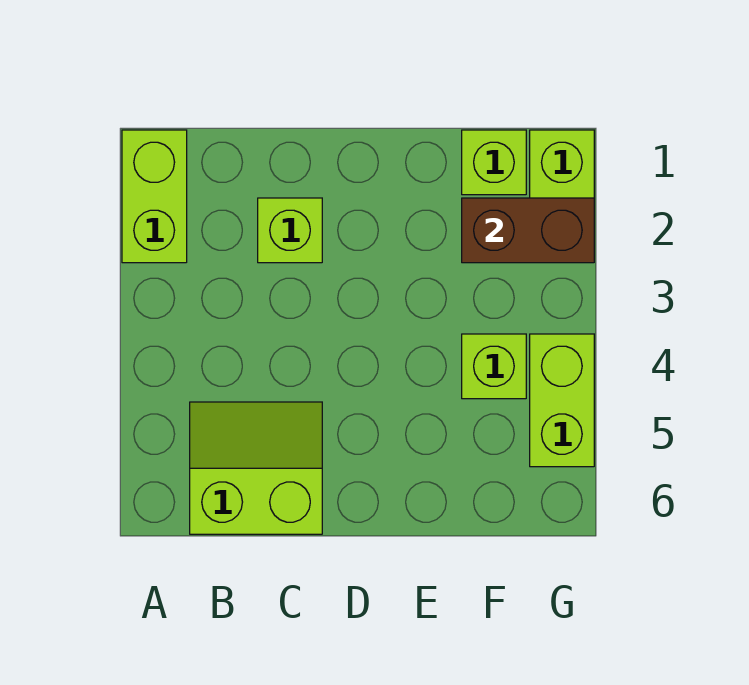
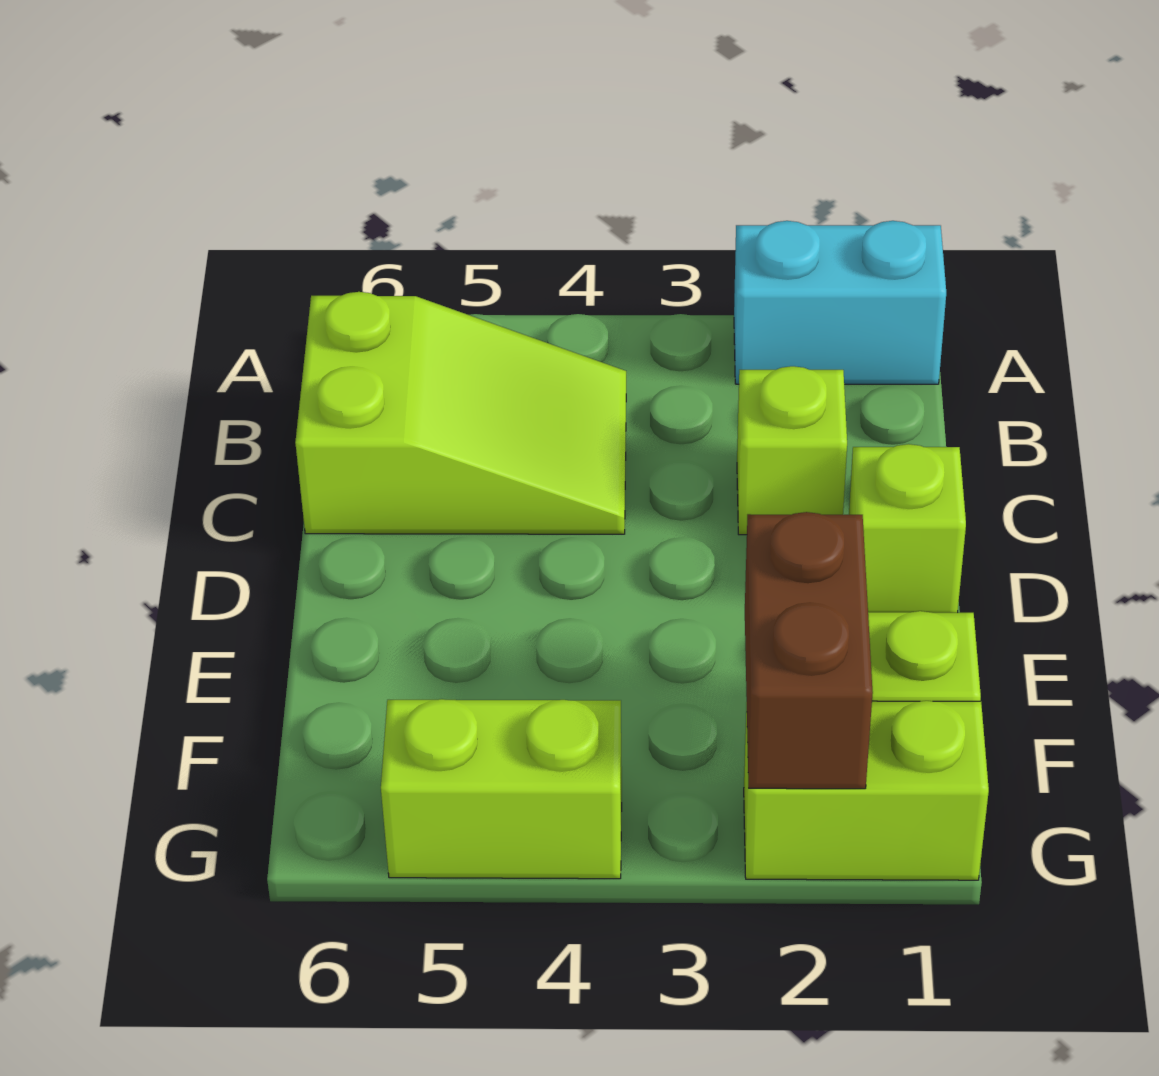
lime 1x2 brick [122,130,187,263] -> cyan 1x2 brick [734,221,946,384]
lime 2x2 slope [190,402,322,534] -> lime 2x3 slope [295,292,626,534]
lime 1x1 brick [462,334,526,399] -> lime 1x1 brick moved to [849,444,966,613]

